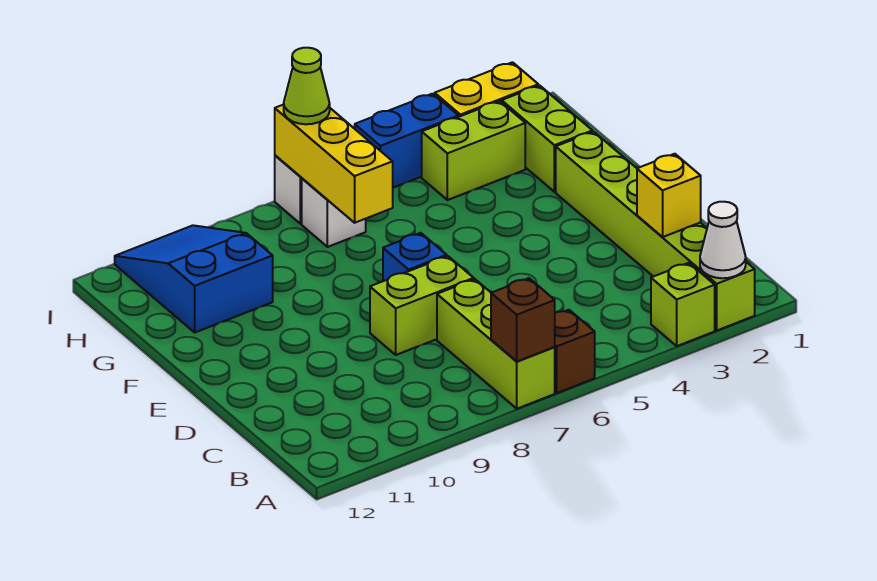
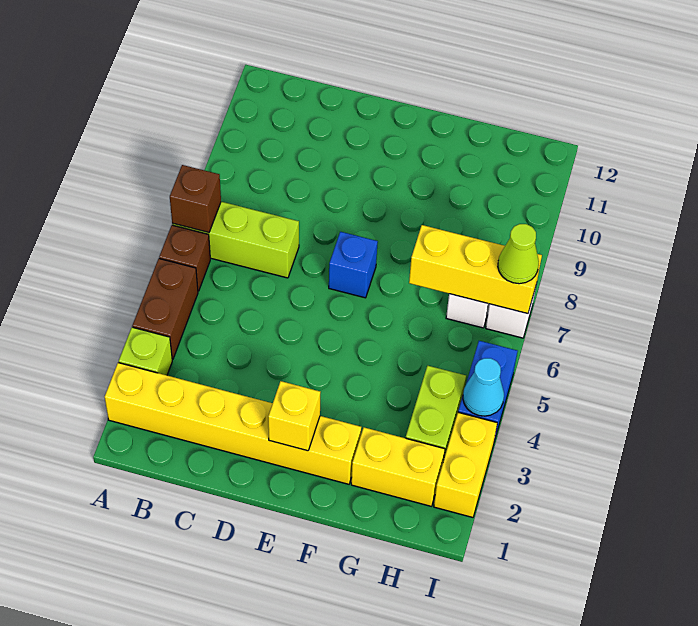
lime 1x6 brick [556,132,755,330] -> yellow 1x6 brick [105,363,361,484]
white 1x1 cone [700,202,746,278] -> none
none -> brown 1x2 brick [132,259,198,359]
yellow 1x1 brick [637,154,701,237] -> yellow 1x1 brick moved to [268,381,321,451]
lime 1x2 brick [370,256,474,355] -> none
lime 1x2 brick [502,85,592,192] -> yellow 1x2 brick [351,427,445,506]
blue 2x3 slope [115,225,273,332] -> none
none -> cyan 1x1 cone [463,358,504,416]

